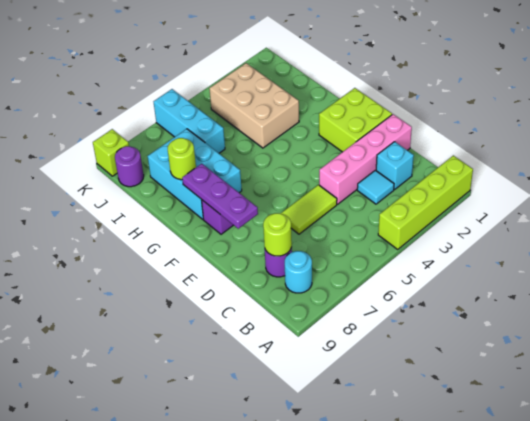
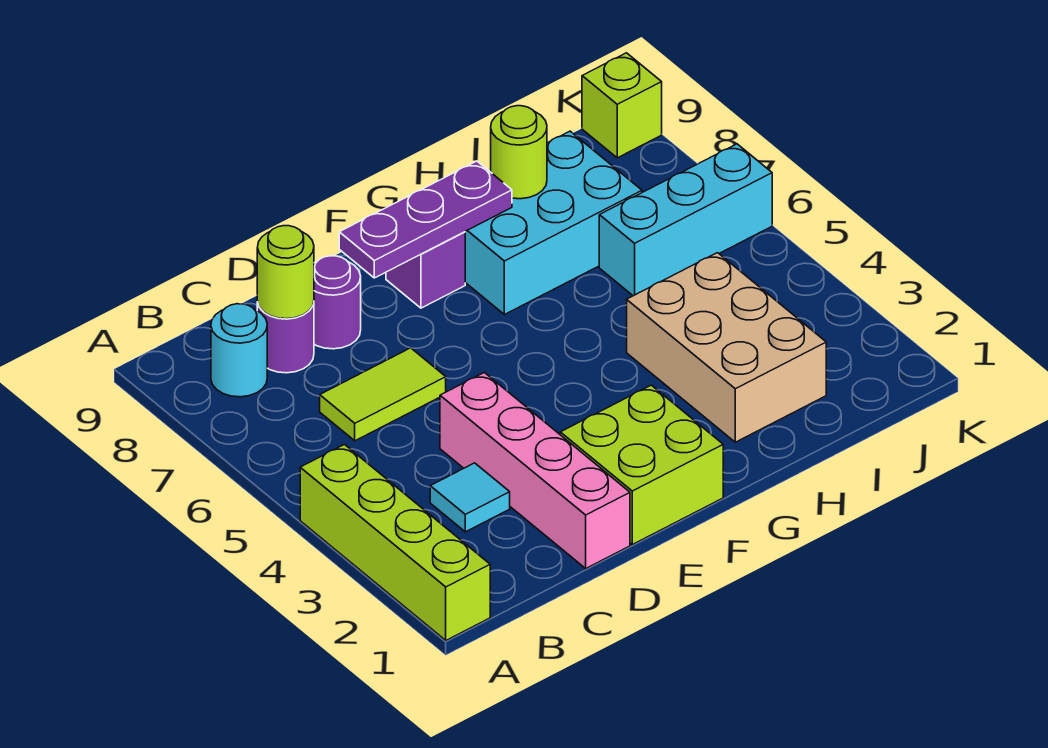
cyan 1x1 brick [376,142,414,190] -> none
lime 1x2 tile [281,185,337,234] -> lime 1x2 tile turned to [320,348,446,441]
tan 2x3 brick [209,63,299,148] -> tan 2x3 brick turned to [627,253,826,442]
purple 1x1 round brick [115,146,144,187] -> purple 1x1 round brick moved to [314,256,361,349]

